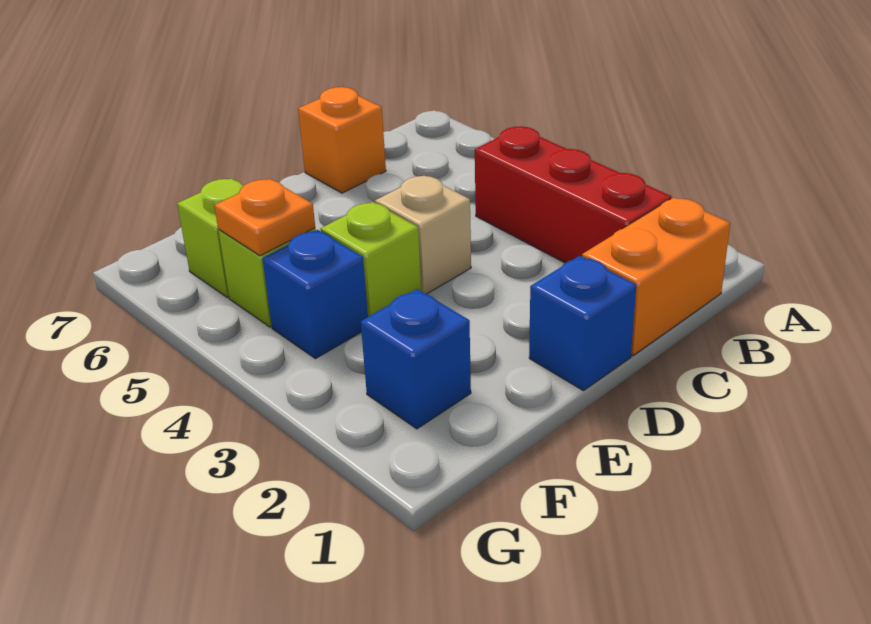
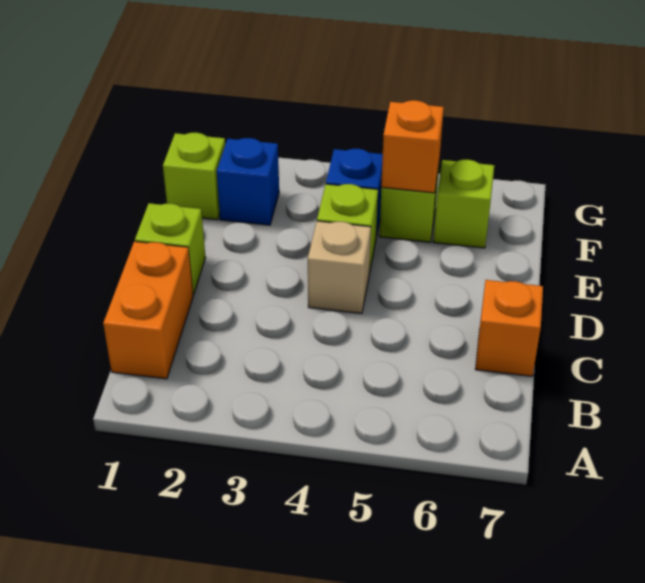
red 1x3 brick [475,126,671,263] -> none
blue 1x1 brick [529,256,636,391] -> lime 1x1 brick [135,203,206,295]
none -> lime 1x1 brick [163,133,225,220]
orange 1x1 plate [214,179,315,256] -> orange 1x1 brick [381,100,444,193]

